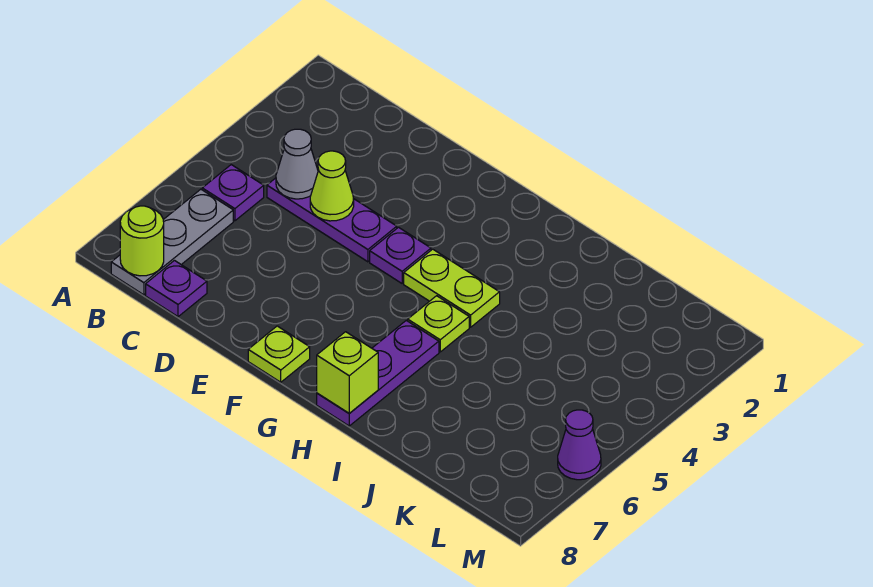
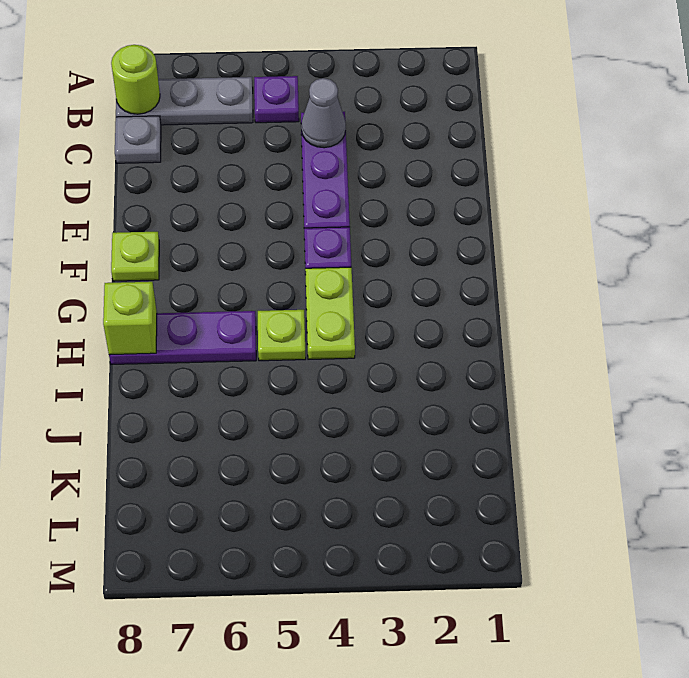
purple 1x1 plate [146,261,207,317] -> grey 1x1 plate [115,116,161,163]
lime 1x1 cone [310,151,354,221] -> none
purple 1x1 cone [558,410,601,480] -> none

